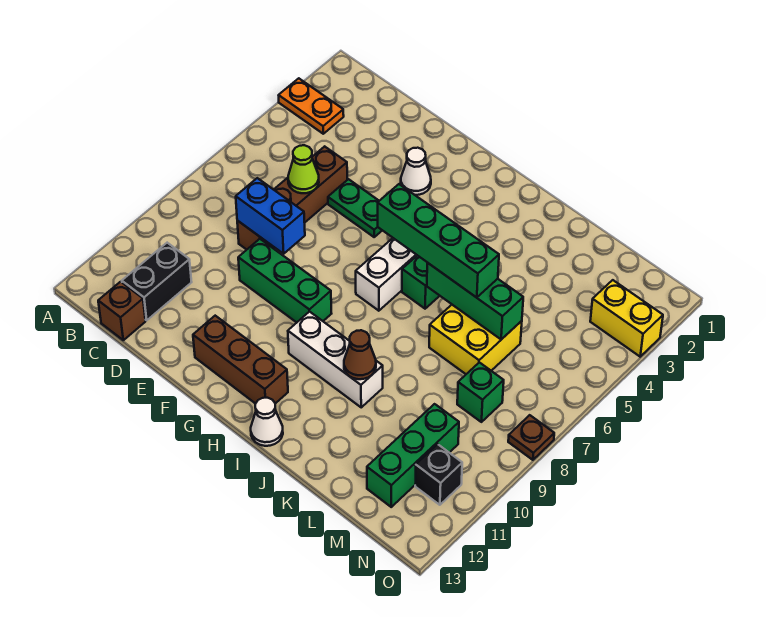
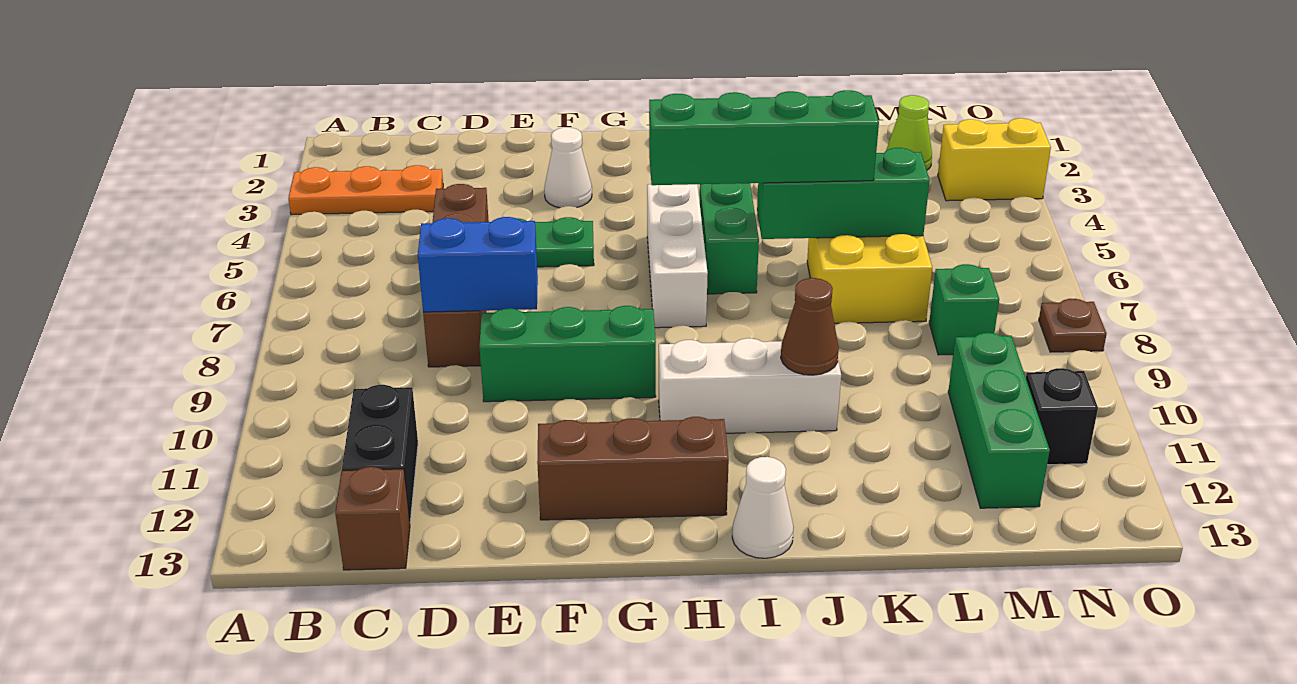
orange 1x2 plate [279,78,344,134] -> orange 1x3 plate [288,165,443,215]
lime 1x1 cone [288,145,319,193] -> lime 1x1 cone moved to [886,95,932,170]

